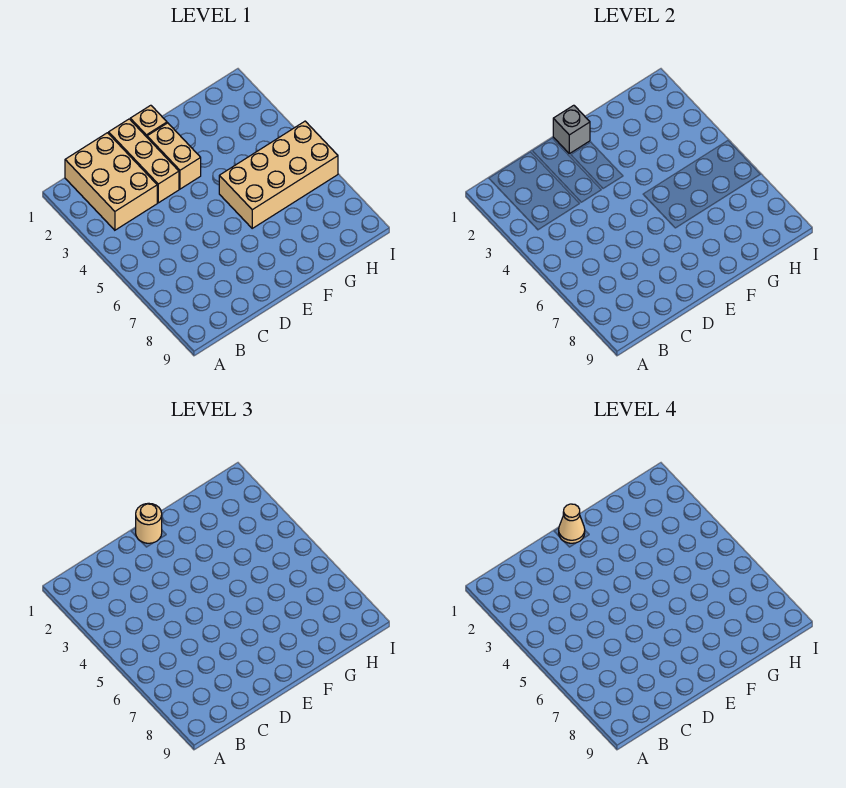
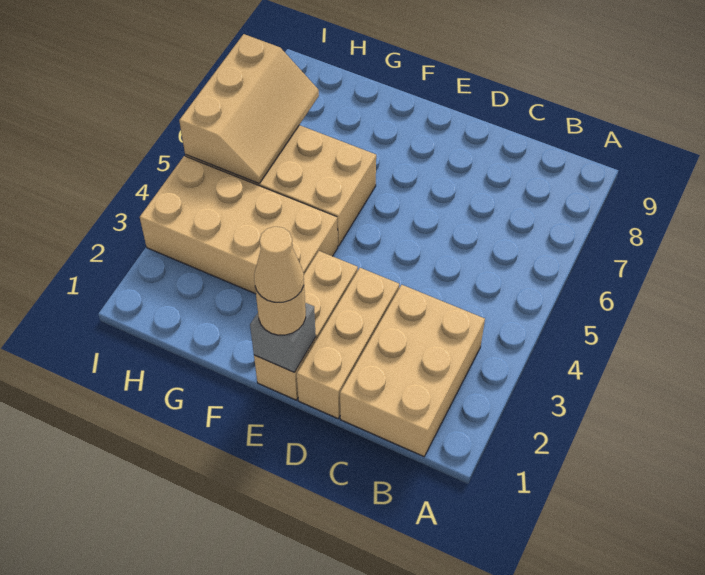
none -> tan 2x4 brick [140,156,338,294]
none -> tan 2x3 slope [179,34,319,184]

